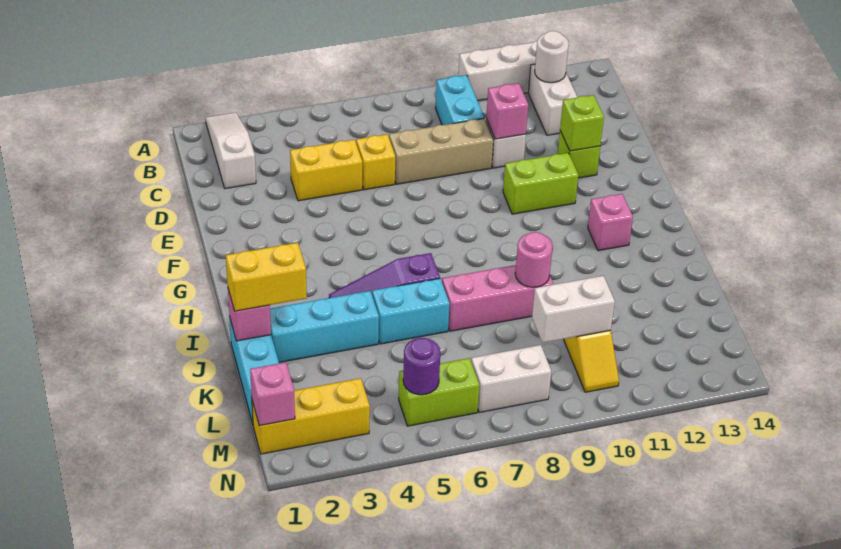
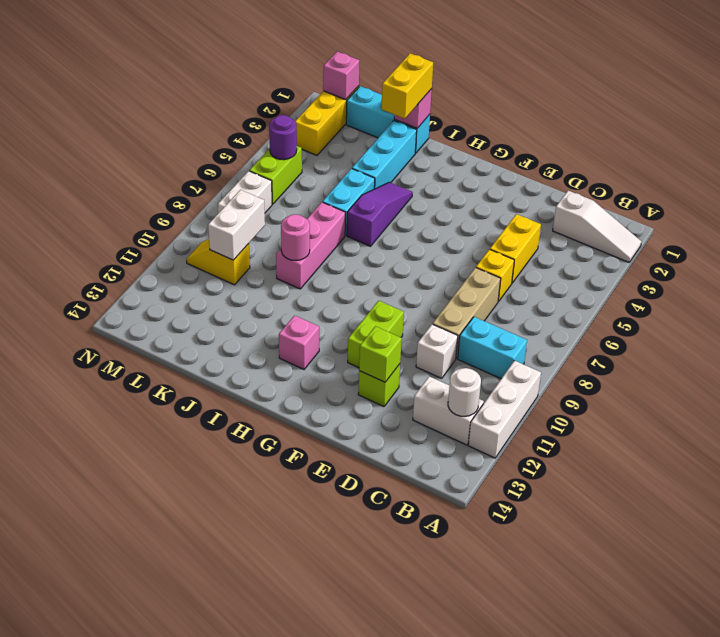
pink 1x1 brick [486,83,528,139] -> none

